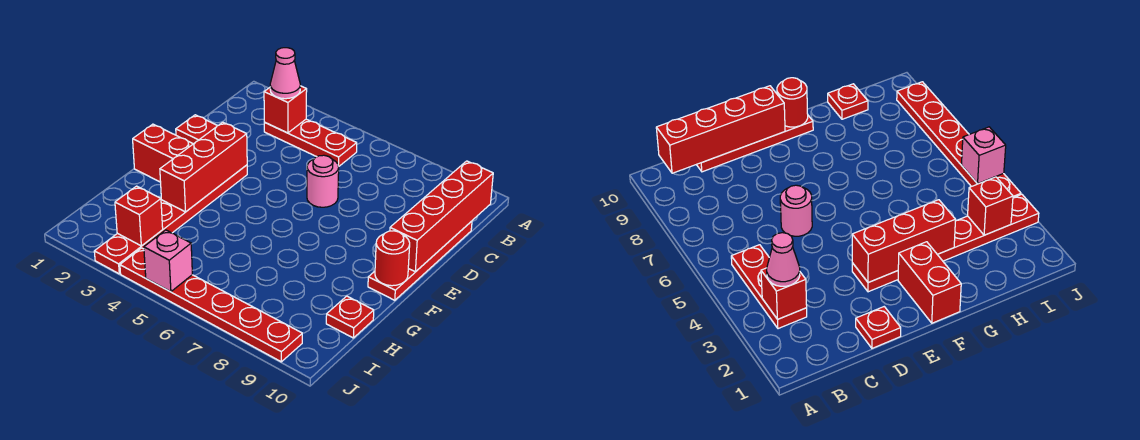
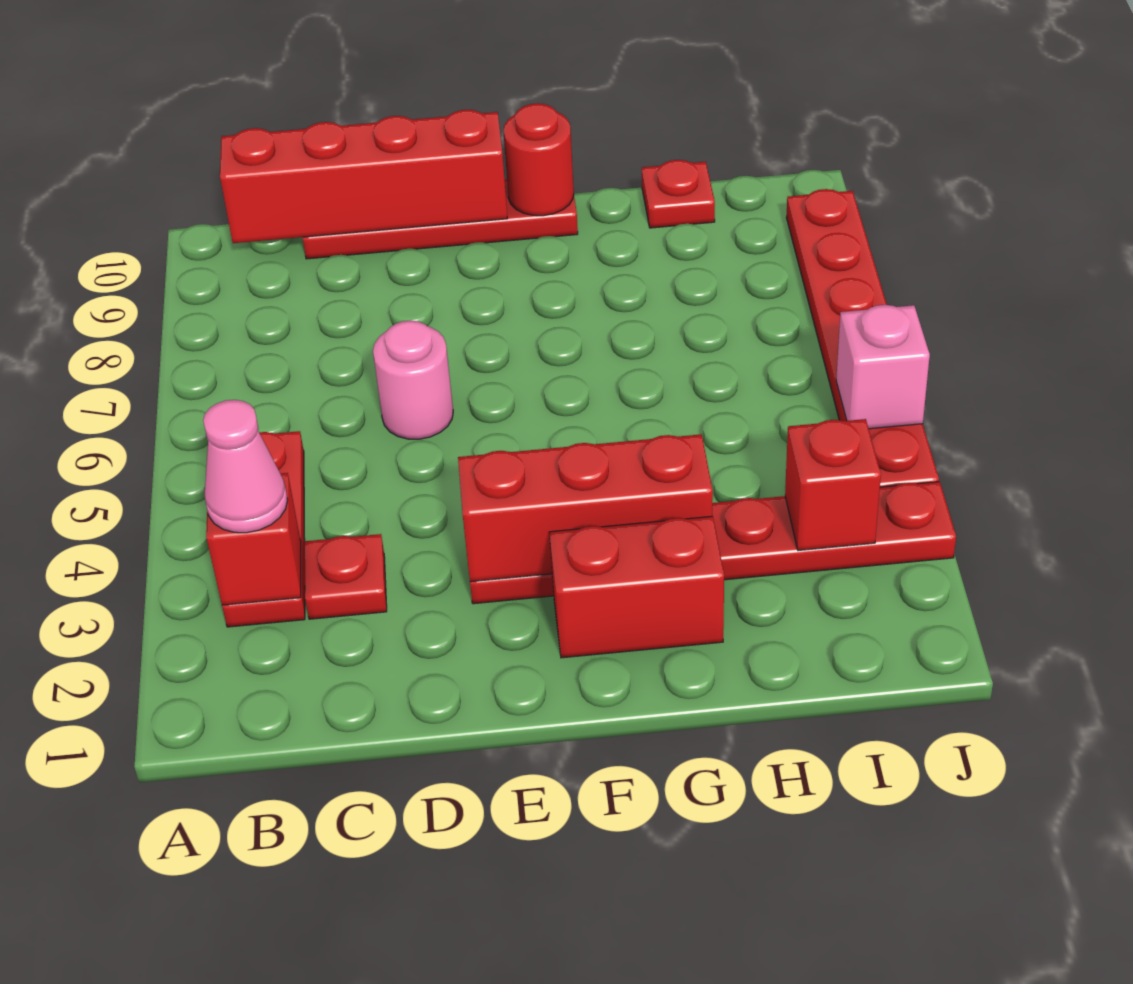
red 1x1 plate [176,115,218,144] -> red 1x1 plate moved to [305,534,387,619]
red 1x2 brick [133,124,193,182] -> red 1x2 brick turned to [549,516,724,658]

